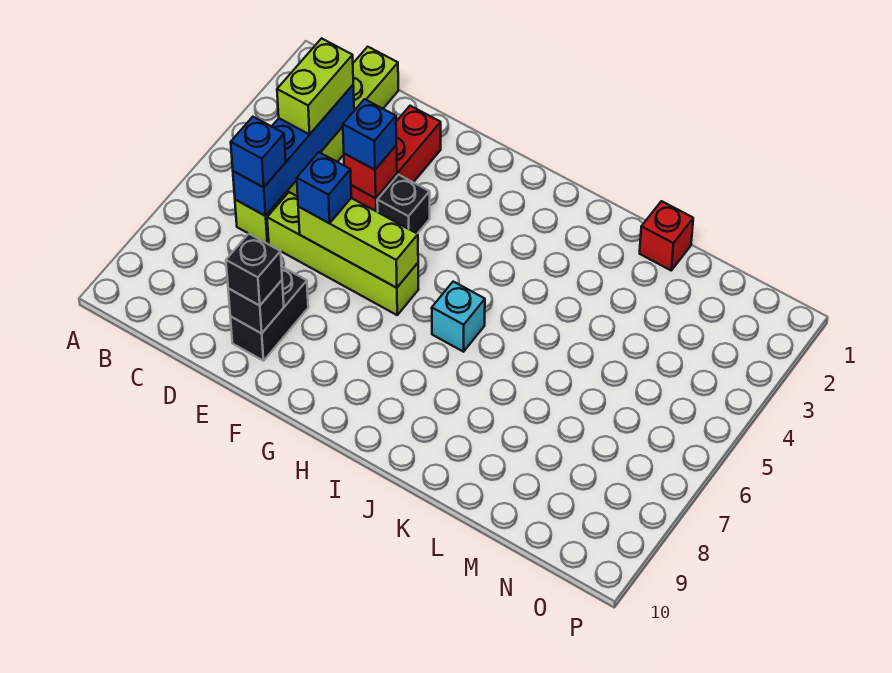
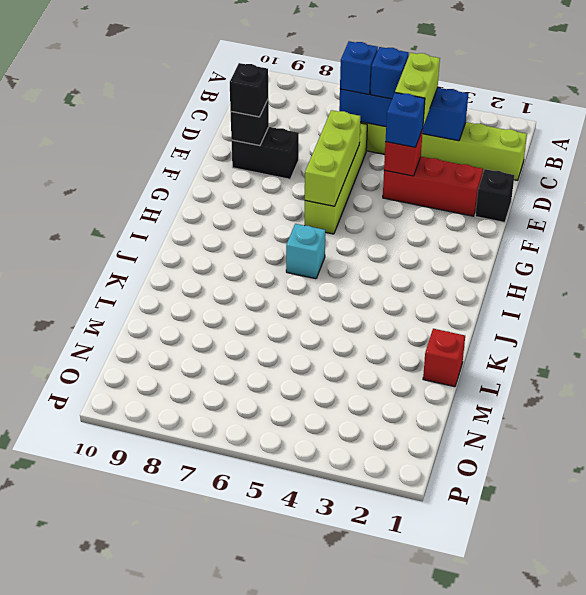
lime 1x2 brick [277,38,353,134] -> lime 1x2 brick turned to [395,53,440,126]
blue 1x1 brick [297,152,351,223] -> blue 1x1 brick moved to [371,47,409,99]
black 1x1 brick [377,175,430,234] -> black 1x1 brick moved to [475,169,514,223]

